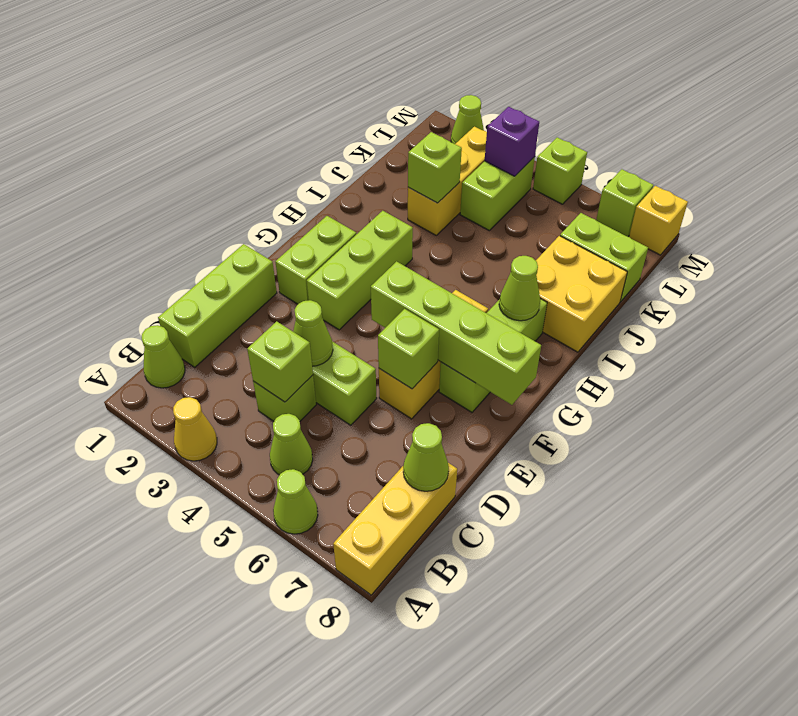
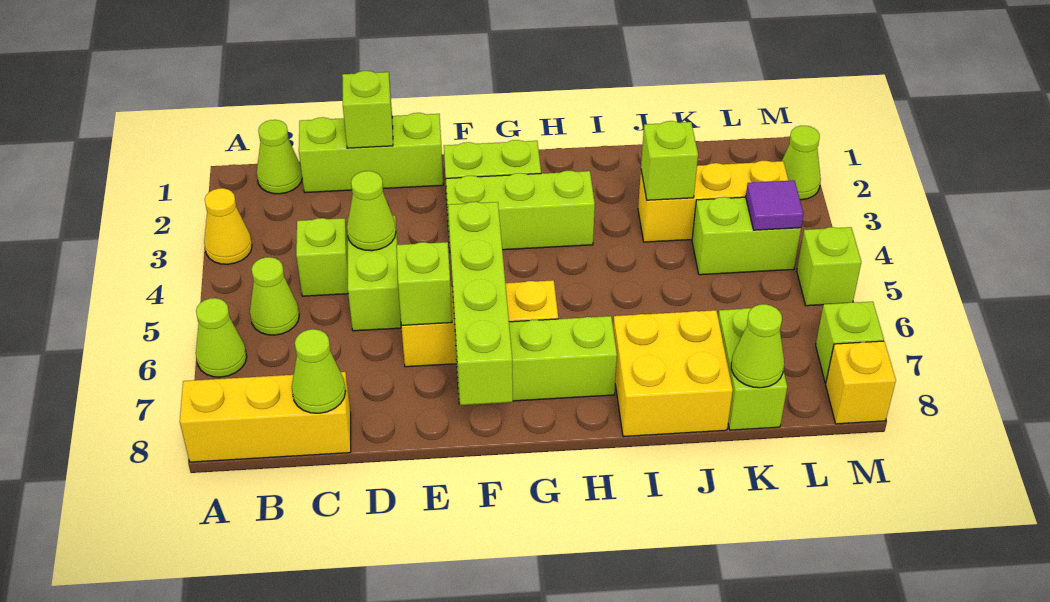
lime 1x1 brick [247,321,313,402] -> lime 1x1 brick moved to [342,71,393,148]
lime 1x1 cone [499,256,540,321] -> lime 1x1 cone moved to [731,304,784,388]
purple 1x1 brick [485,107,539,176] -> purple 1x1 tile [746,180,803,230]

